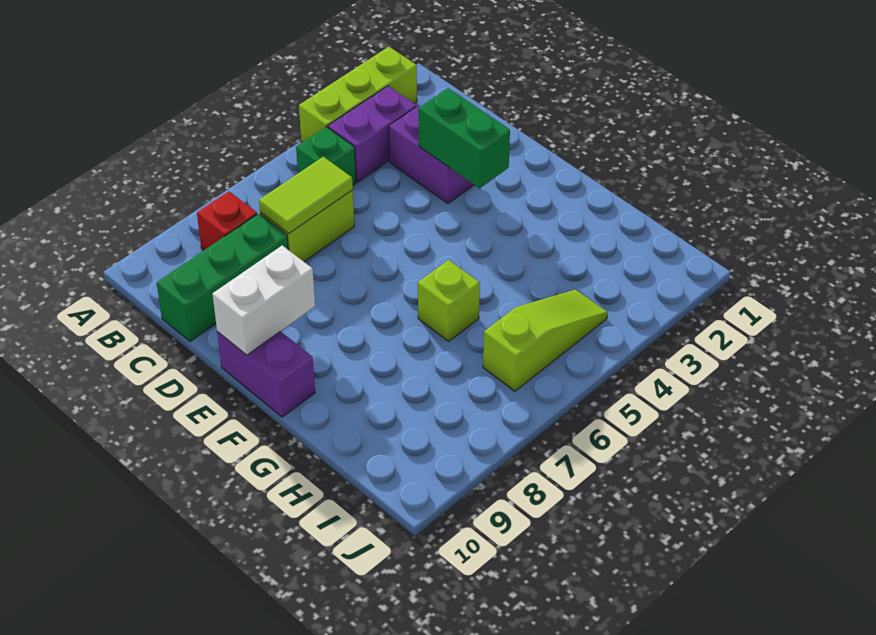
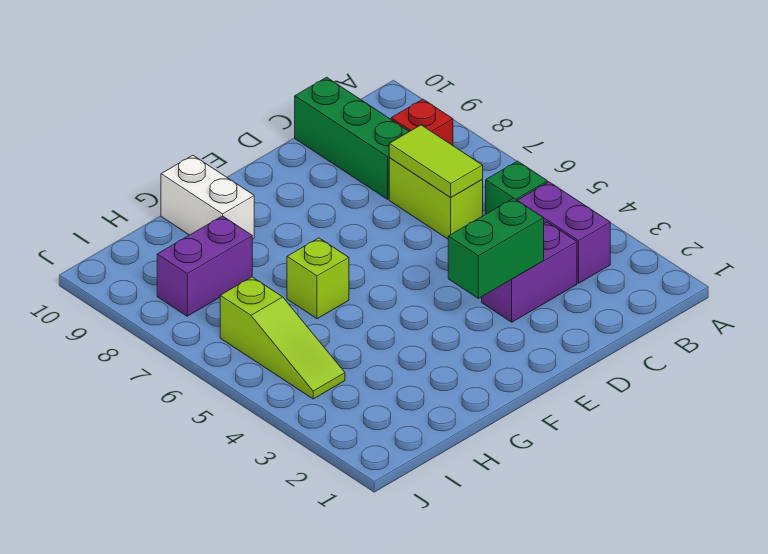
lime 1x3 brick [299,47,417,142] -> none
white 1x2 brick [213,245,315,355] -> white 1x2 brick moved to [161,155,254,239]
purple 1x2 brick [217,331,315,417] -> purple 1x2 brick moved to [157,216,252,316]

